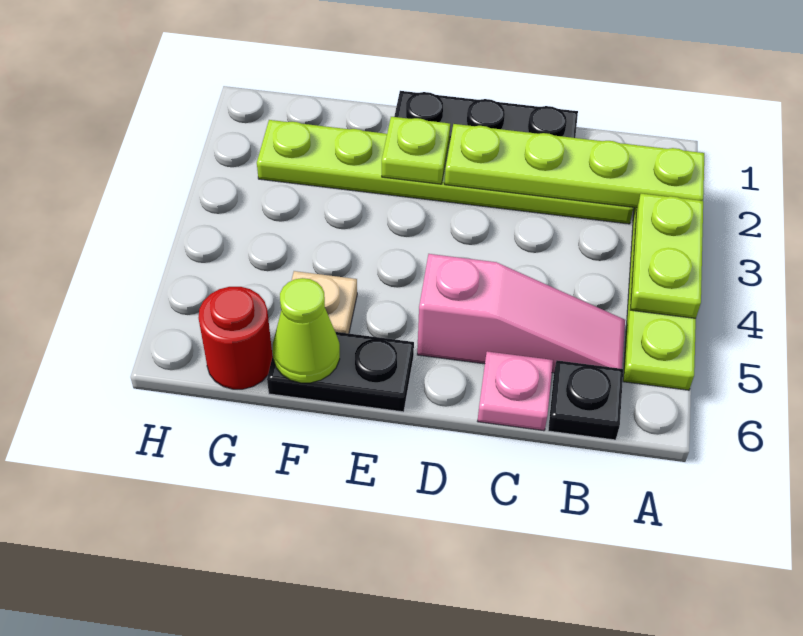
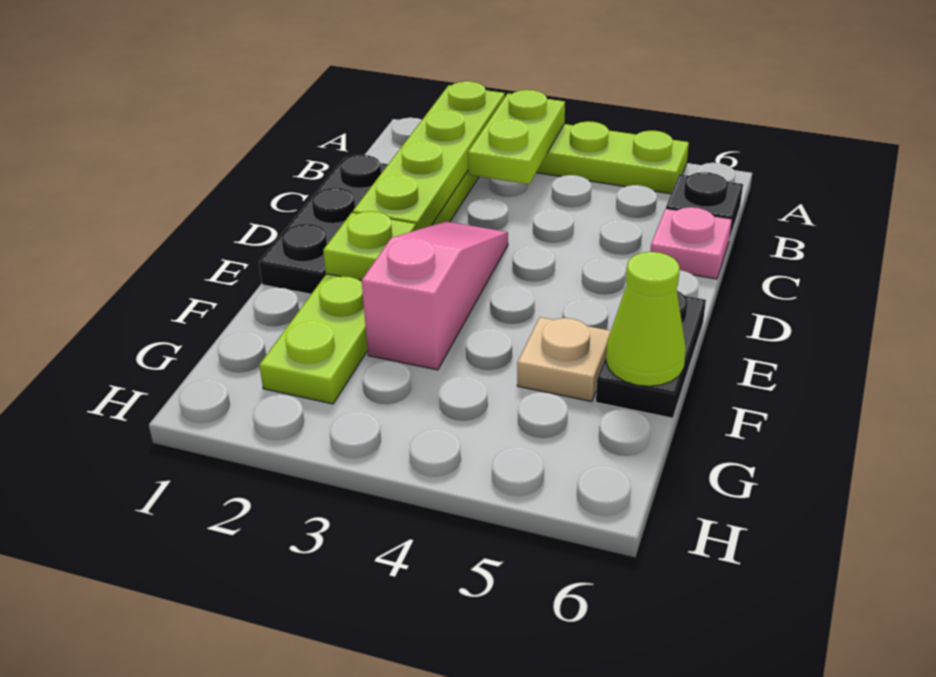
lime 1x2 plate [630,193,703,318] -> lime 1x2 plate turned to [468,90,565,184]
pink 1x3 slope [417,254,625,373] -> pink 1x3 slope moved to [361,221,508,370]
red 1x1 round brick [198,287,273,389] -> none

